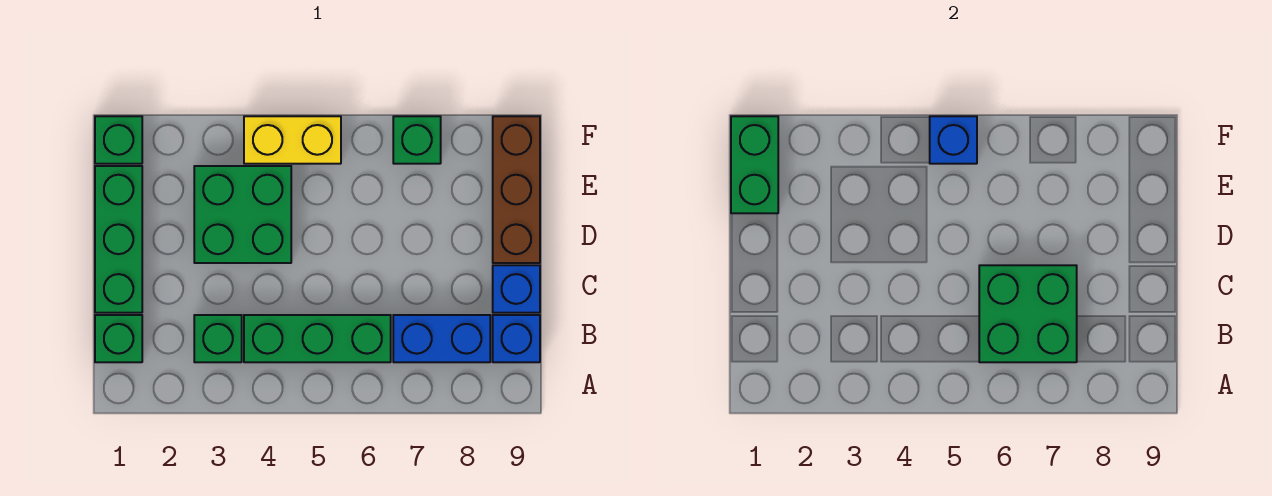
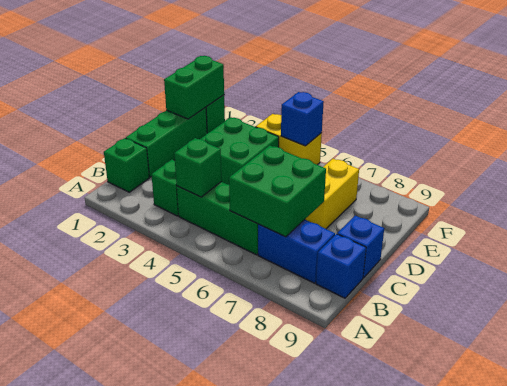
none -> yellow 1x2 brick [305,159,359,229]
brown 1x3 brick [493,116,540,263] -> none
green 1x1 brick [393,116,441,164] -> green 1x1 brick moved to [174,138,221,197]

